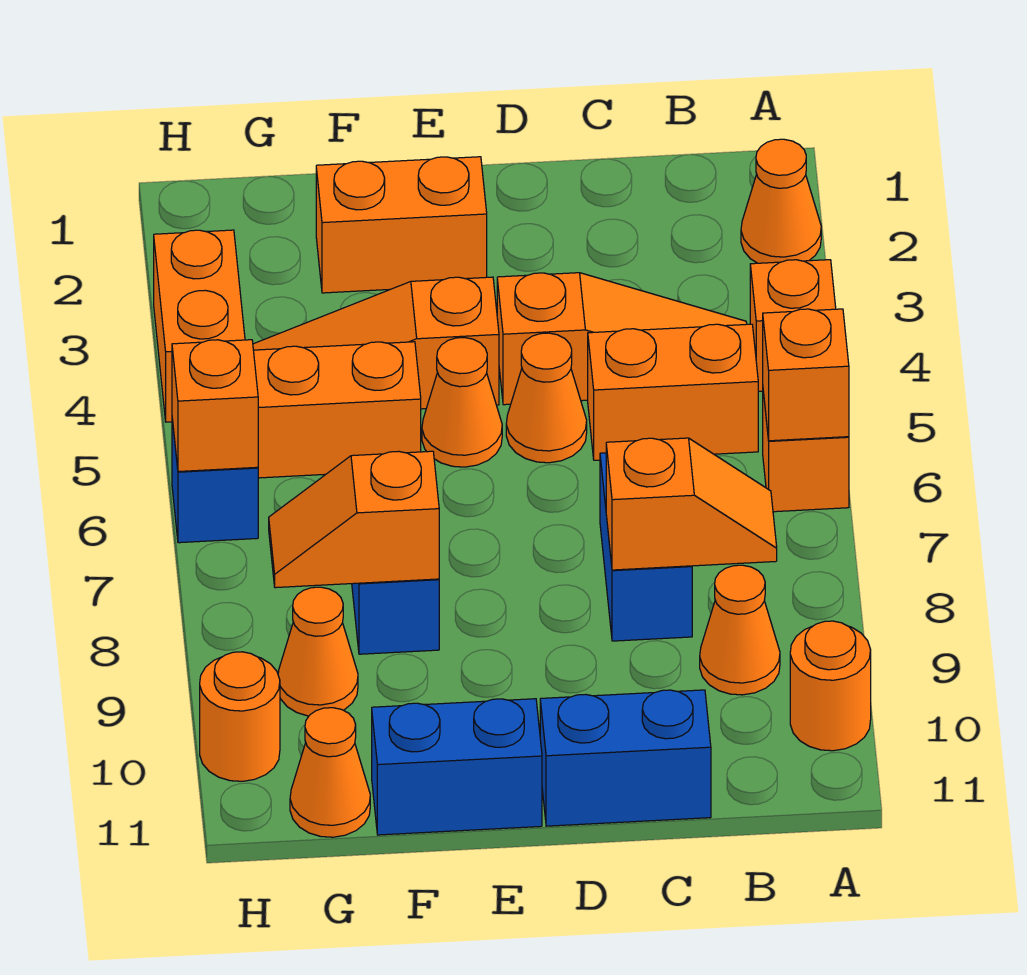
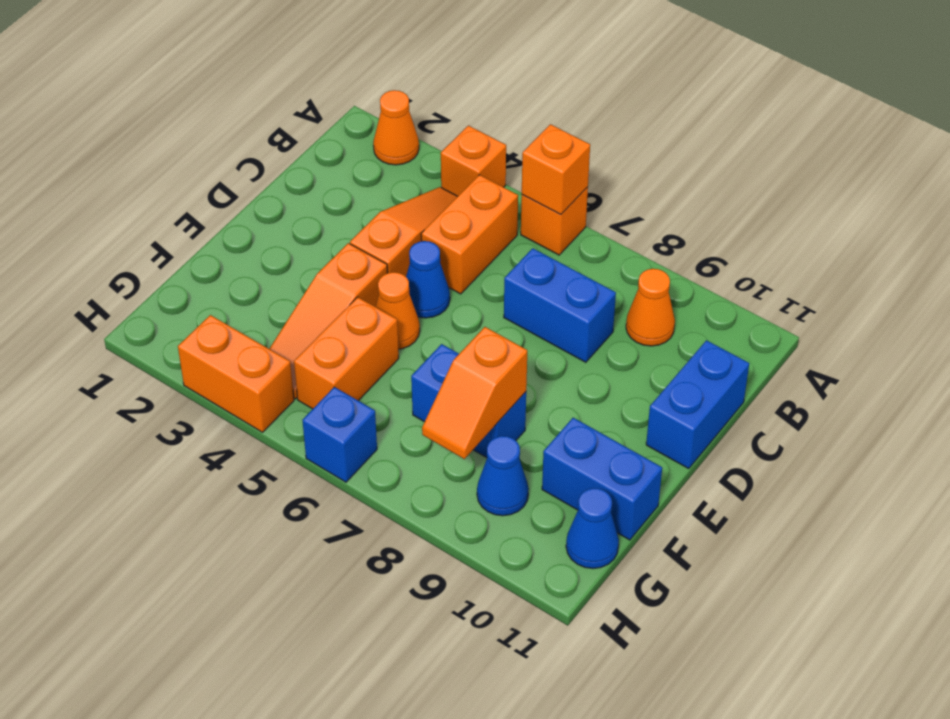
orange 1x1 round brick [790,621,871,751] -> none
orange 1x2 slope [606,438,777,570] -> none
orange 1x1 cone [506,333,587,463] -> blue 1x1 cone [406,241,450,318]
orange 1x2 brick [316,157,487,293] -> none
blue 1x2 brick [372,699,542,835] -> blue 1x2 brick turned to [542,418,662,540]
orange 1x1 cone [278,587,358,716] -> blue 1x1 cone [477,436,529,516]
orange 1x1 cone [290,708,370,837] -> blue 1x1 cone [566,488,619,568]
orange 1x1 brick [172,340,258,472] -> none
orange 1x1 round brick [200,652,280,781] -> none

